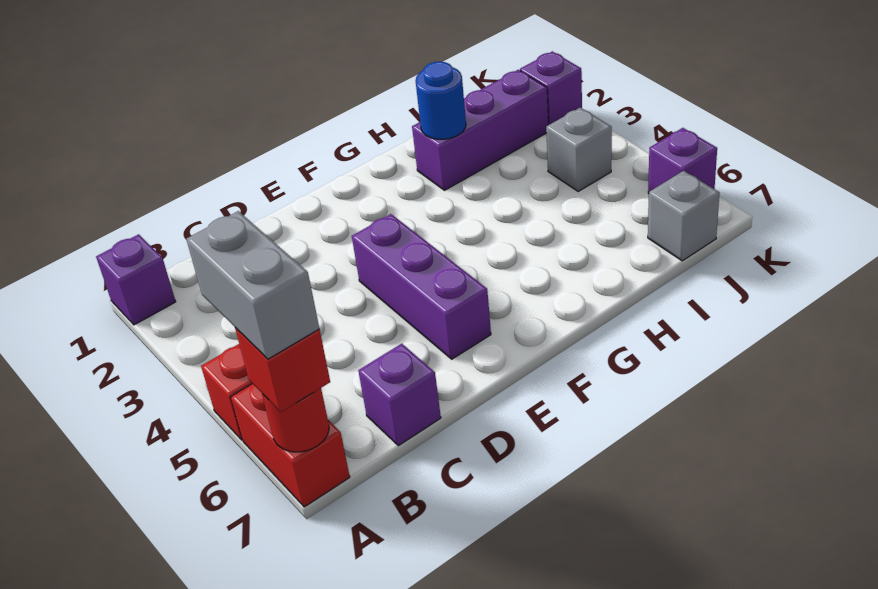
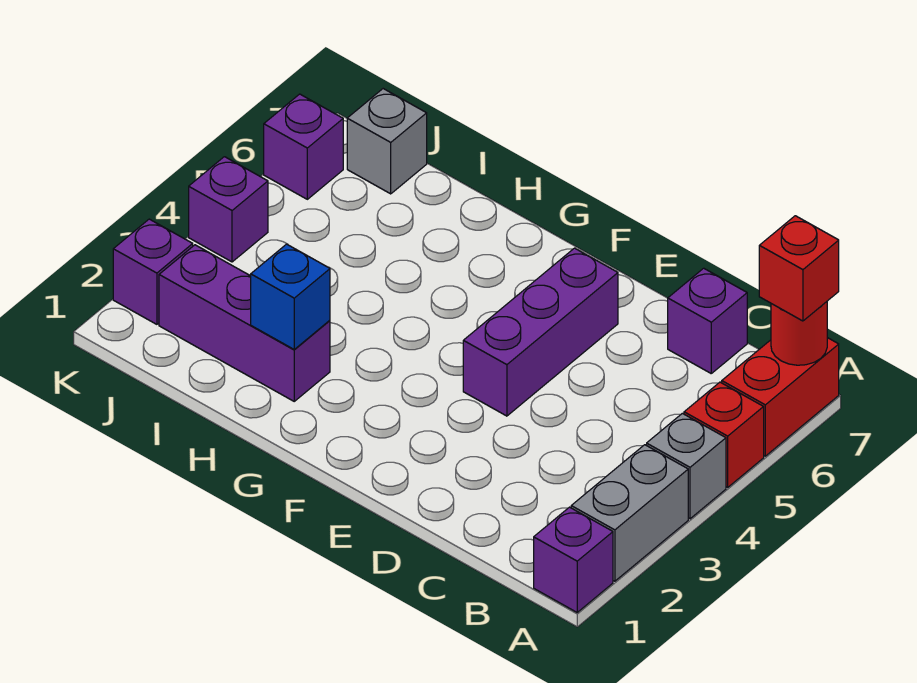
grey 1x2 brick [186,211,319,359] -> grey 1x2 brick moved to [571,445,688,581]
blue 1x1 round brick [416,62,466,139] -> blue 1x1 brick [251,244,330,350]
grey 1x1 brick [546,108,612,191] -> grey 1x1 brick moved to [647,413,726,519]
none -> purple 1x1 brick [189,157,268,262]

